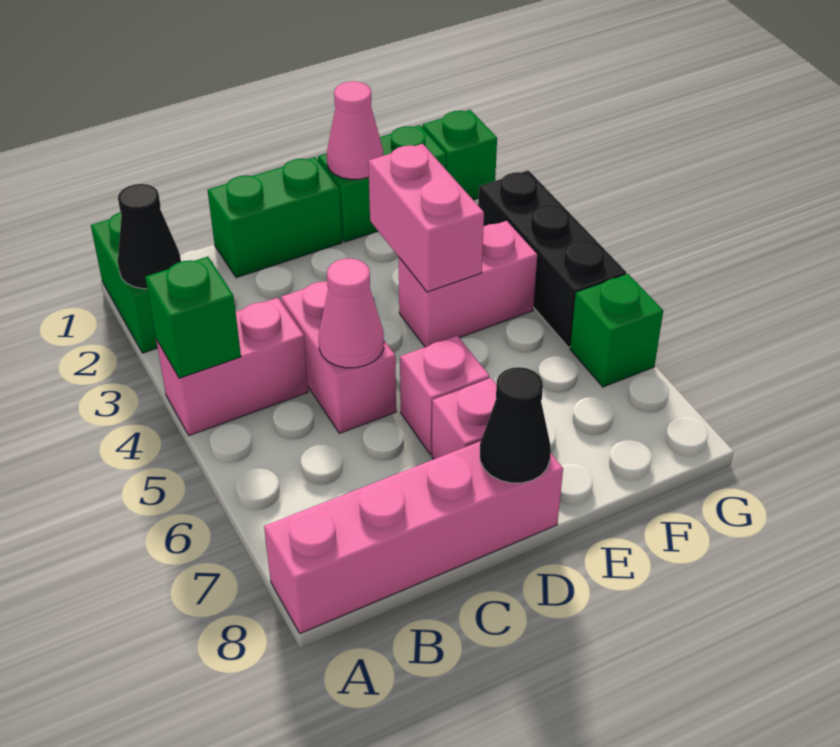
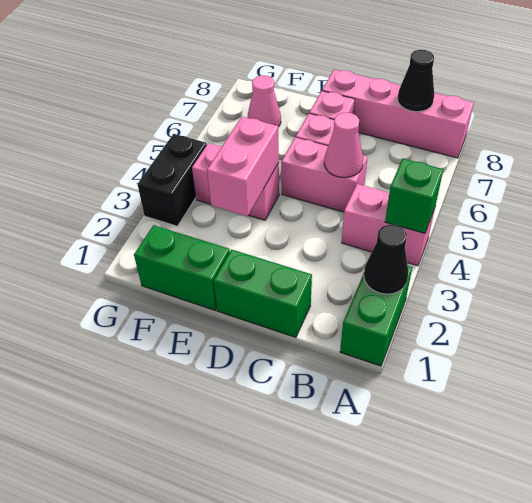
pink 1x2 brick [281,281,396,433] -> pink 1x2 brick turned to [281,138,368,212]
black 1x1 cone [480,367,551,483] -> black 1x1 cone moved to [397,50,434,112]
pink 1x1 cone [327,81,383,179] -> pink 1x1 cone moved to [248,75,281,127]
green 1x1 brick [422,110,497,200] -> none
black 1x3 brick [478,170,626,347] -> black 1x2 brick [138,134,207,226]
green 1x1 brick [570,274,663,387] -> none

